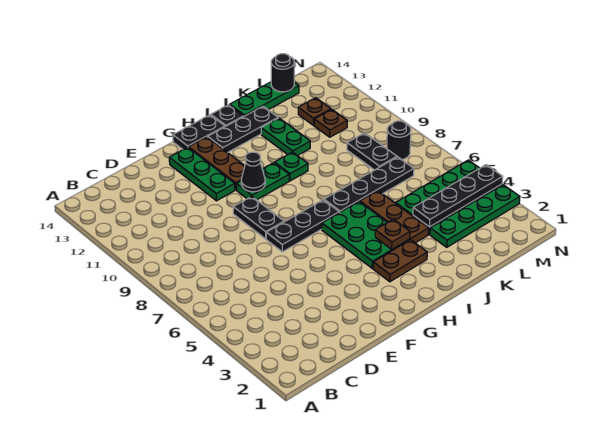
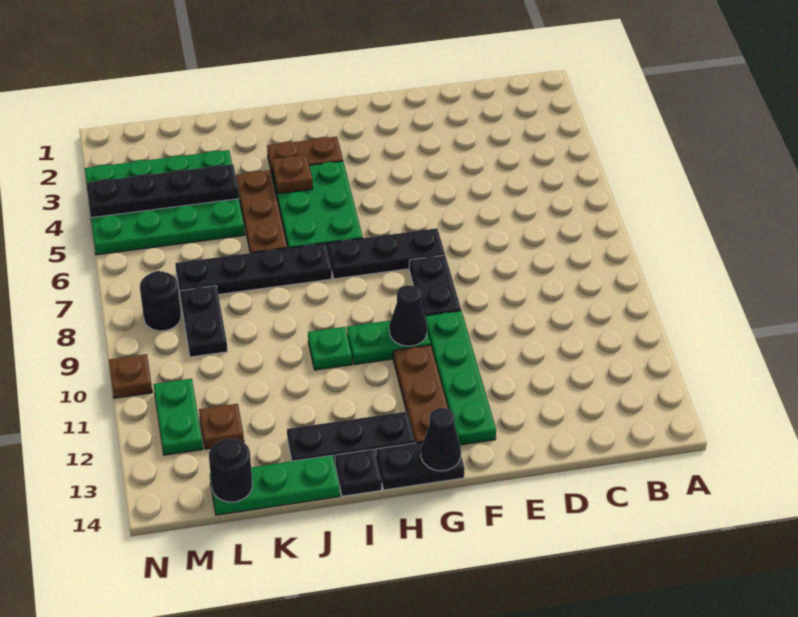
green 1x3 plate [169,147,235,201] -> green 1x4 plate [425,311,496,445]
none -> black 1x1 cone [421,408,461,471]
green 1x2 plate [261,118,310,156] -> green 1x2 plate moved to [153,379,203,455]
brown 1x1 plate [314,109,347,137] -> brown 1x1 plate moved to [109,354,152,398]

